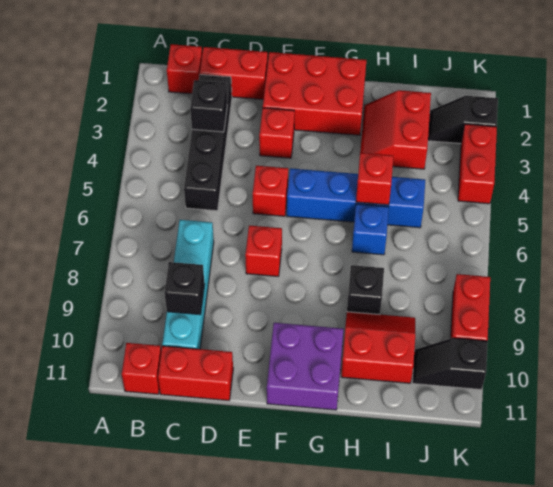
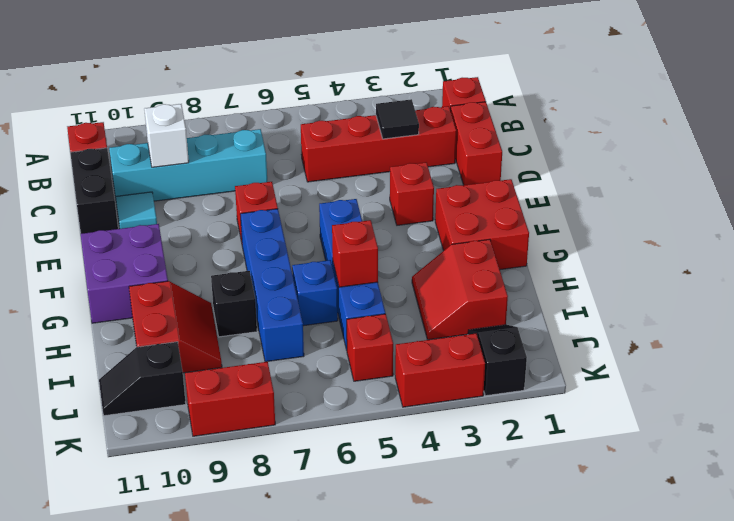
black 1x4 brick [184,74,232,211] -> red 1x4 brick [301,106,456,182]
black 1x1 brick [190,80,227,132] -> black 1x1 tile [376,99,419,139]
black 1x1 brick [164,262,205,315] -> white 1x1 brick [144,104,189,167]
red 1x2 brick [158,346,233,400] -> black 1x2 brick [70,148,118,234]
none -> cyan 1x1 tile [116,192,157,229]
red 2x3 brick [263,52,366,135] -> red 2x2 brick [435,179,529,270]
red 1x1 brick [253,166,288,216] -> red 1x1 brick moved to [347,314,393,381]
none -> blue 1x4 brick [240,209,304,362]
red 2x2 slope [360,90,431,169] -> red 2x2 slope turned to [412,239,508,340]
black 1x2 slope [412,338,488,390] -> black 1x2 slope turned to [99,342,186,416]

